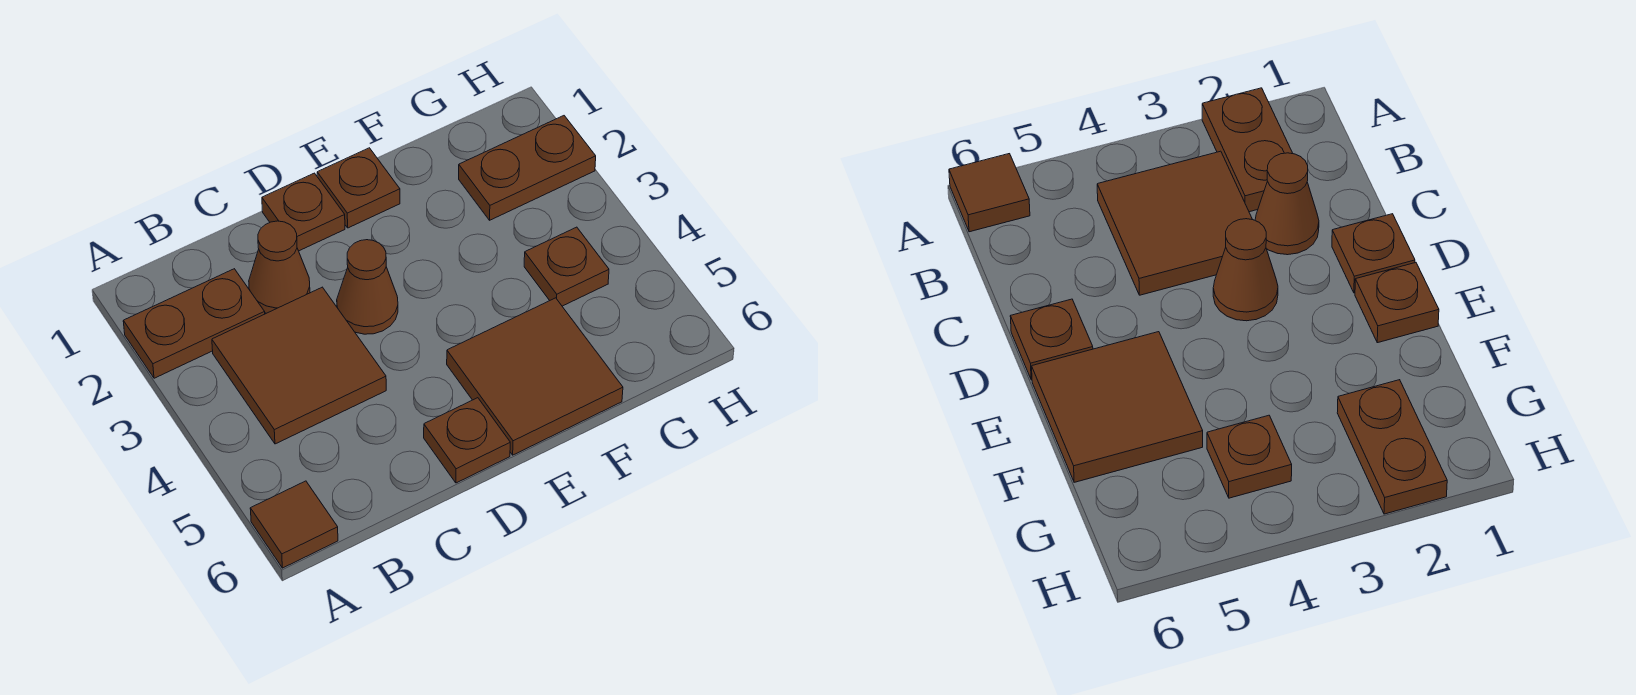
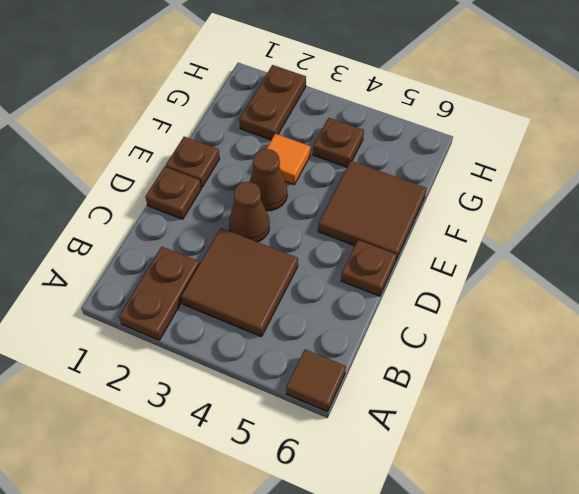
brown 1x1 cone [249,221,310,313] -> brown 1x1 cone moved to [250,149,287,211]
none -> orange 1x1 tile [266,134,311,185]

